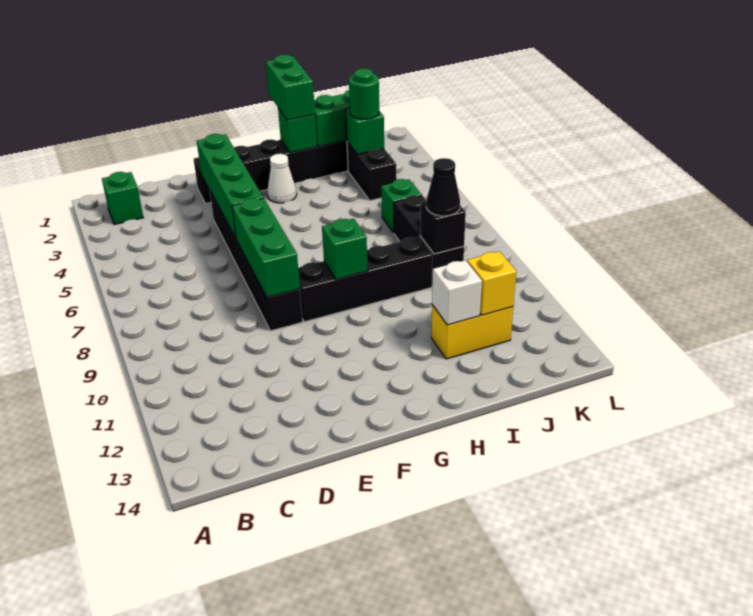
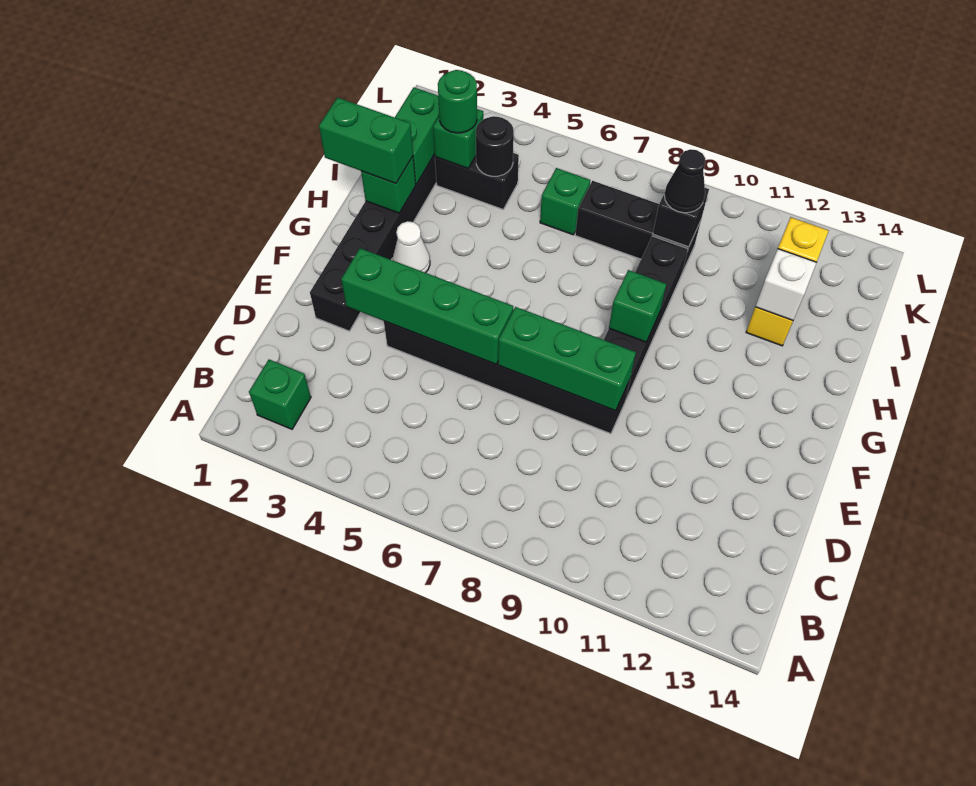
none -> black 1x1 round brick [476,116,514,176]

